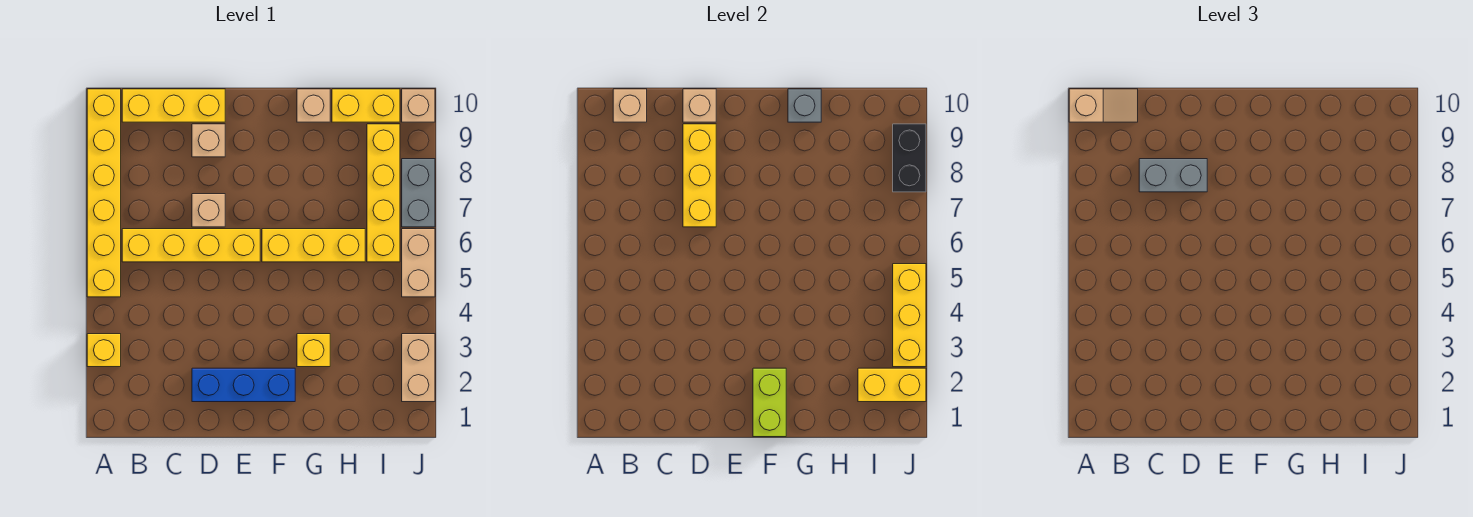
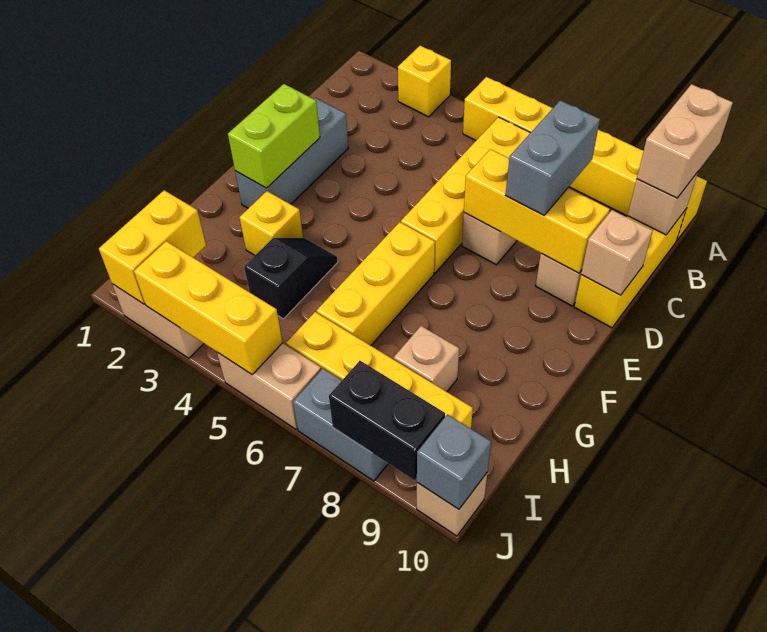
tan 1x2 slope [1069,89,1138,122] -> tan 1x2 brick [637,84,733,198]
blue 1x3 brick [192,368,295,402] -> grey 1x3 brick [235,98,348,208]
lime 1x2 brick [753,368,786,437] -> lime 1x2 brick turned to [228,84,320,188]
none -> black 1x2 slope [244,238,338,319]
tan 1x1 brick [297,89,330,122] -> tan 1x1 brick moved to [394,326,459,392]
grey 1x1 brick [788,89,821,122] -> grey 1x1 brick moved to [417,414,491,509]
yellow 1x2 brick [332,89,400,122] -> none

